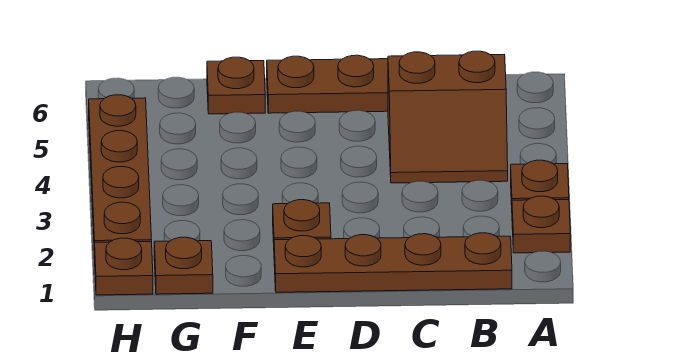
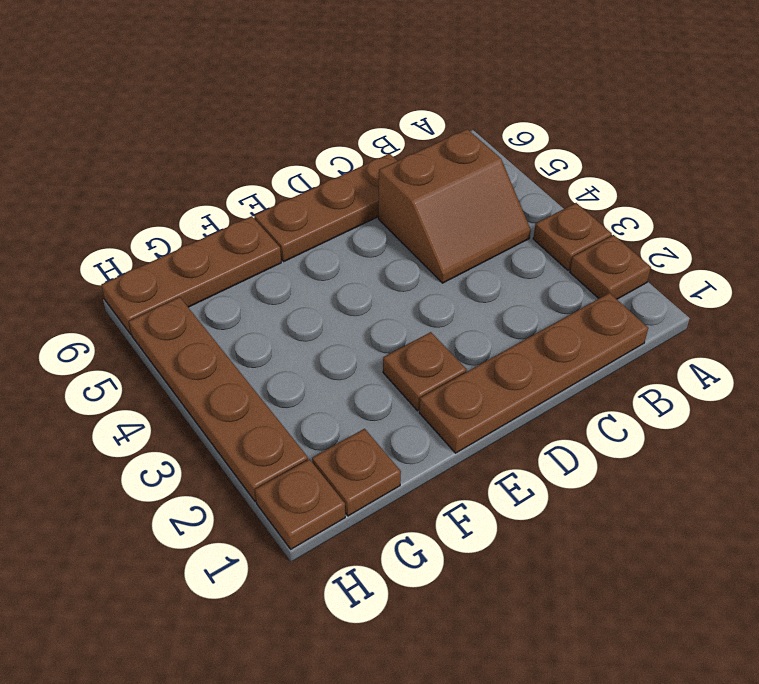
brown 1x1 plate [207,57,265,114] -> brown 1x3 plate [101,216,281,334]

